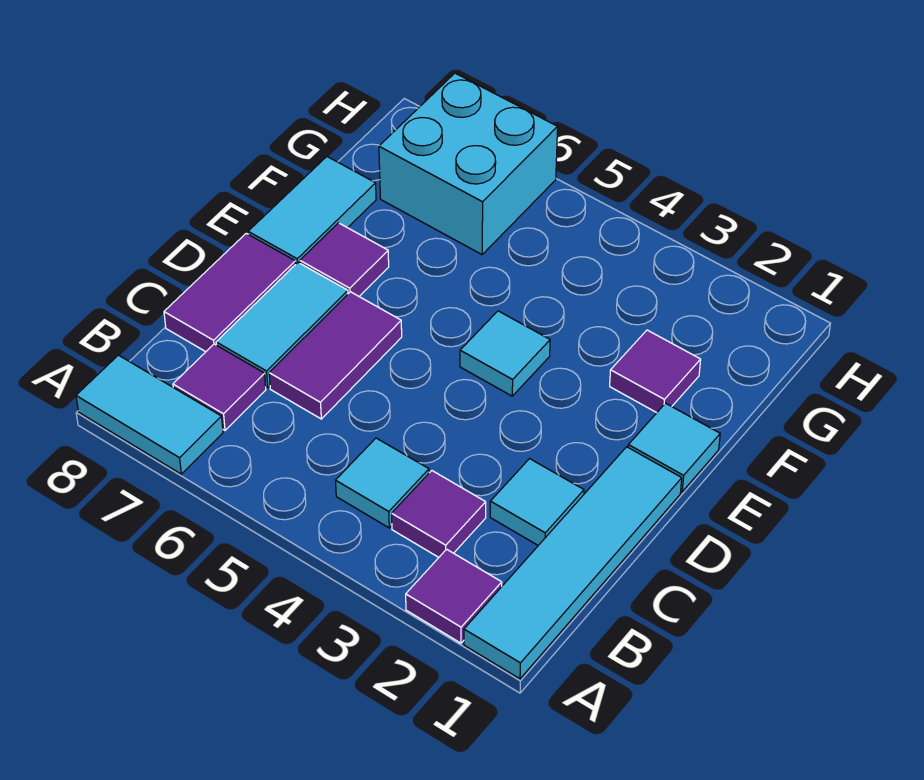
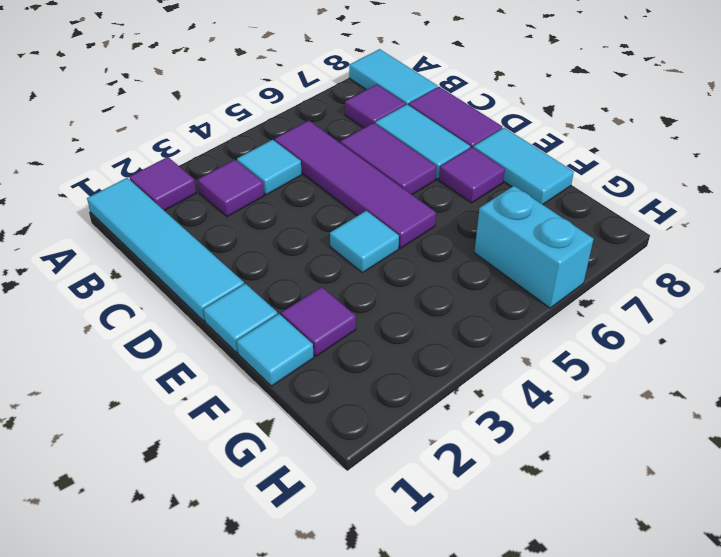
cyan 1x2 tile [76,355,223,474] -> cyan 1x2 tile turned to [349,49,438,105]
none -> purple 1x4 tile [275,120,436,248]
cyan 1x1 tile [490,459,584,545] -> cyan 1x1 tile moved to [237,314,314,386]
cyan 2x2 brick [379,73,558,254] -> cyan 1x2 brick [474,186,594,308]

